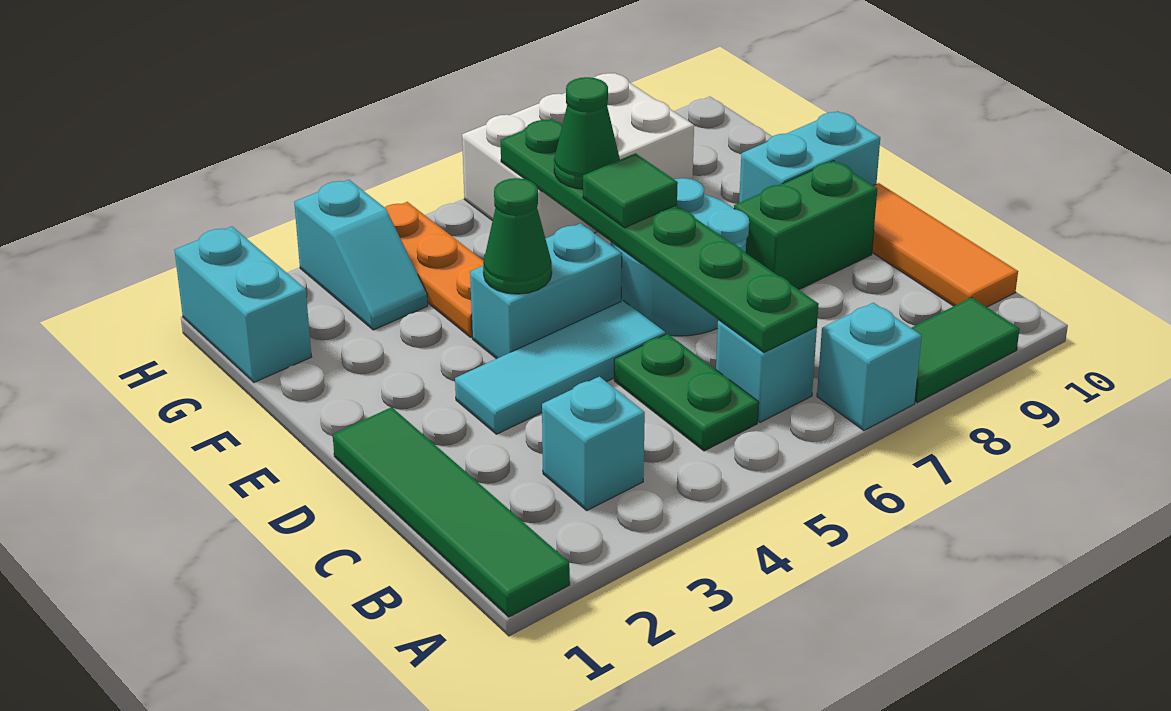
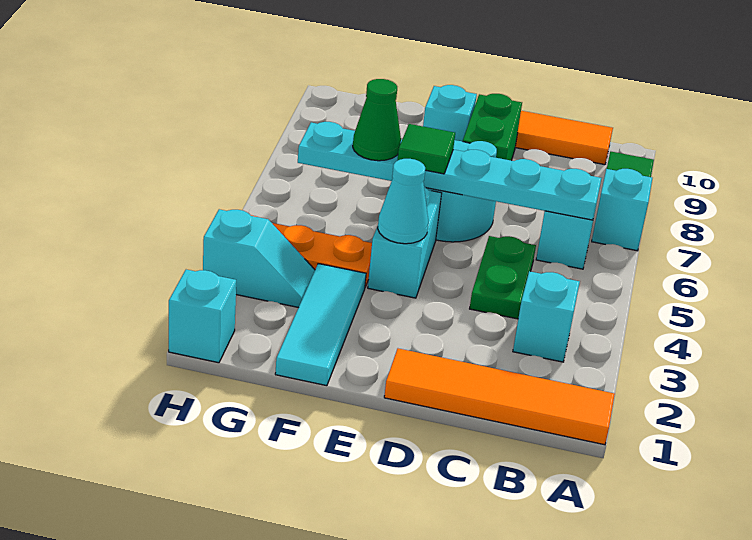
green 1x4 tile [333,407,570,617] -> orange 1x4 tile [384,349,615,445]
green 1x2 plate [614,334,759,451] -> green 1x2 plate turned to [470,236,536,319]
green 1x6 plate [500,119,819,352] -> cyan 1x6 plate [298,122,601,220]
cyan 1x3 tile [455,301,665,434] -> cyan 1x3 tile moved to [275,264,366,386]
green 1x1 cone [483,178,552,294] -> cyan 1x1 cone [378,159,428,244]
cyan 1x2 brick [739,111,880,203] -> cyan 1x1 brick [423,85,477,141]
cyan 1x2 brick [175,227,312,382] -> cyan 1x1 brick [169,270,236,363]
white 2x3 brick [462,73,694,238] -> none

